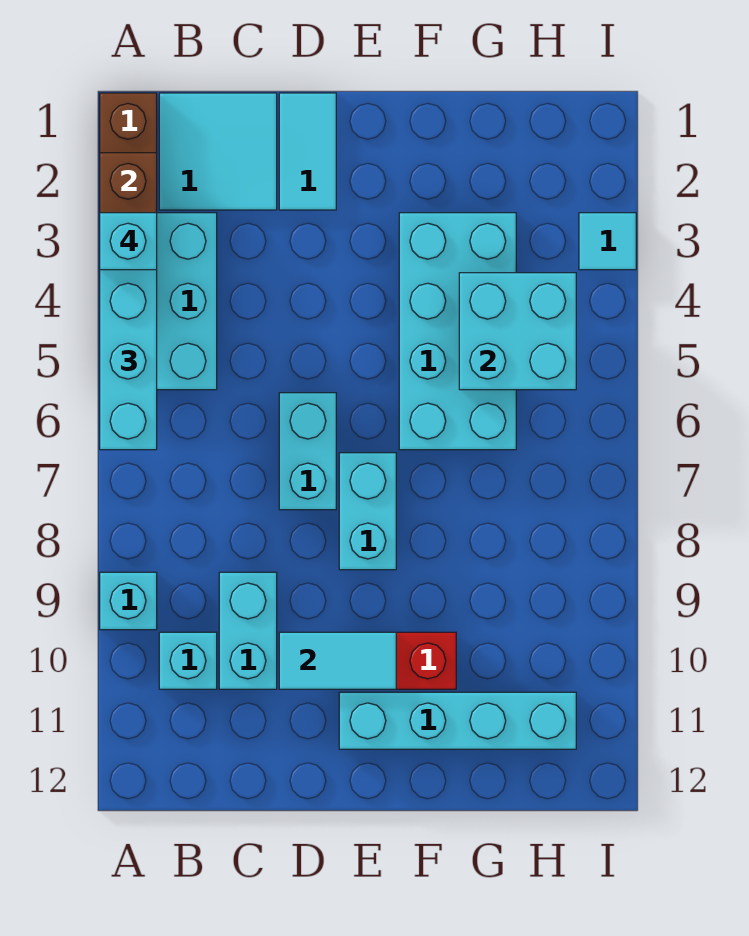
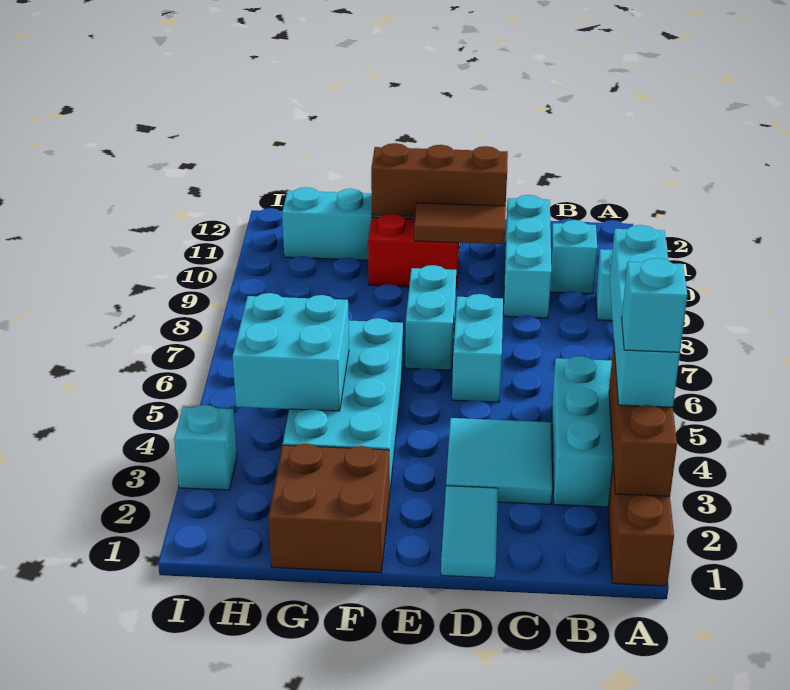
cyan 2x2 tile [159,93,277,210] -> cyan 2x2 tile moved to [446,418,552,504]
cyan 1x2 brick [219,572,277,689] -> cyan 1x3 brick [504,195,551,318]
cyan 1x2 tile [279,632,396,689] -> brown 1x2 tile [414,203,506,244]
none -> brown 1x3 brick [371,143,508,217]
none -> brown 2x2 brick [268,444,389,573]
cyan 1x1 tile [579,213,636,270] -> cyan 1x1 brick [174,405,237,490]

